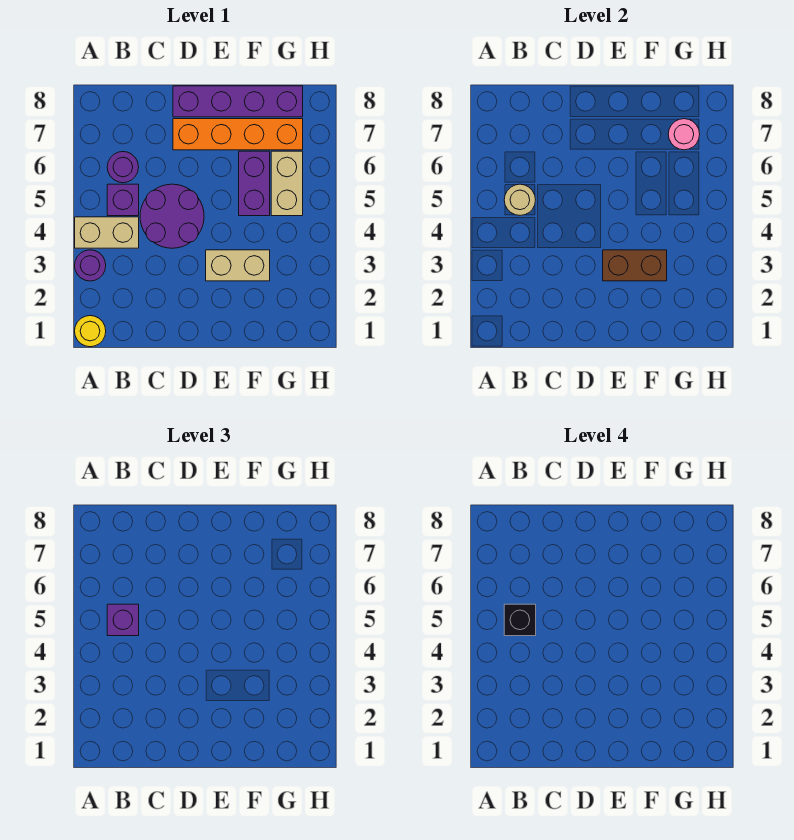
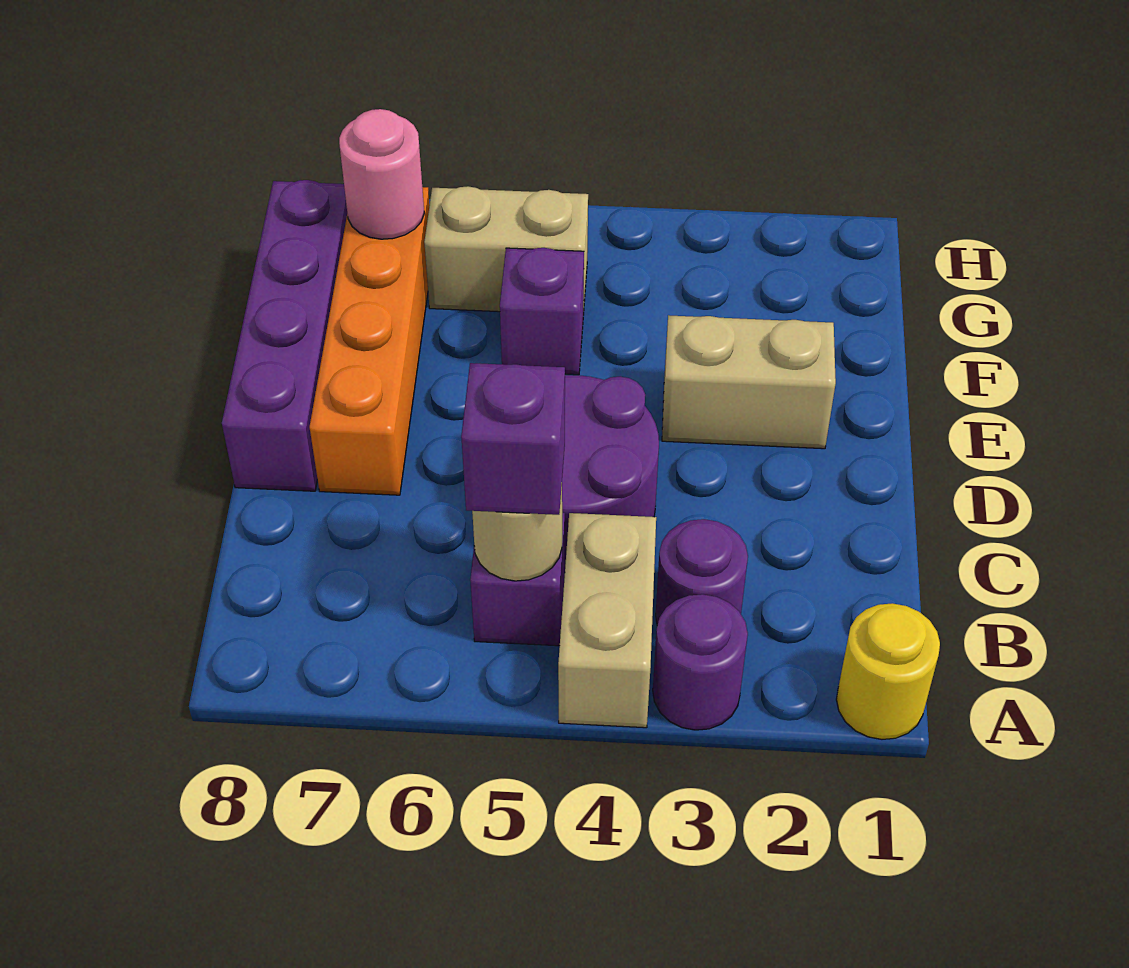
black 1x1 brick [504,604,536,636] -> none
purple 1x1 round brick [107,152,139,183] -> purple 1x1 round brick moved to [656,519,748,625]
tan 1x2 brick [206,250,270,281] -> tan 1x2 brick turned to [662,315,836,449]
brown 1x2 brick [603,250,667,281] -> none
purple 1x2 brick [239,151,270,216] -> purple 1x1 brick [500,248,584,375]

